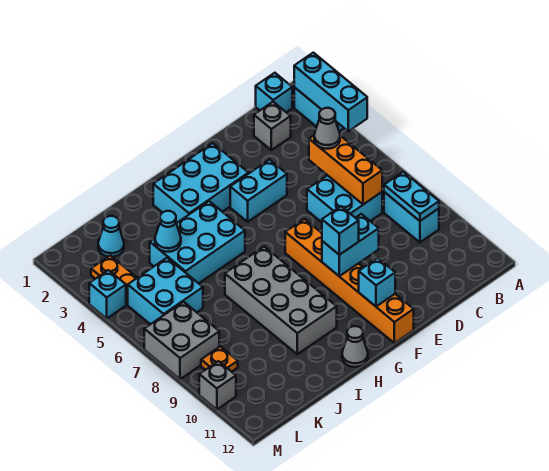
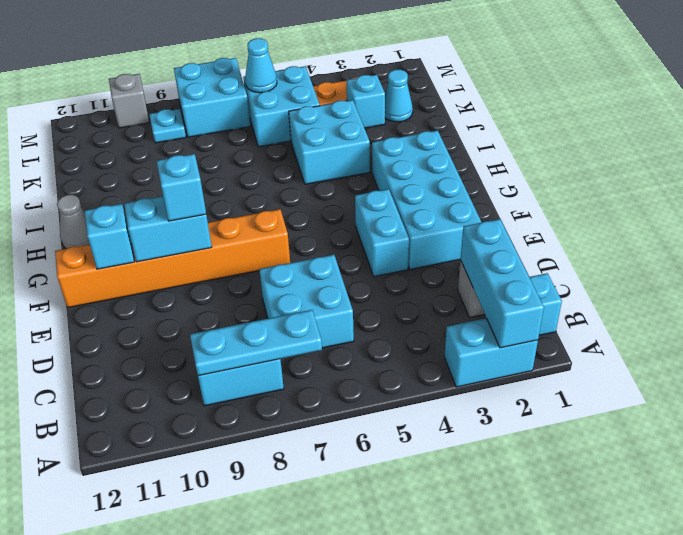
cyan 1x3 brick [294,53,367,131] -> cyan 1x3 brick turned to [461,219,544,348]
cyan 1x2 plate [384,172,439,221] -> cyan 1x3 plate [190,310,322,376]
orange 1x3 brick [309,136,382,205] -> none
grey 1x1 cone [314,108,340,149] -> none
cyan 1x2 brick [322,214,379,276] -> cyan 1x2 brick turned to [125,196,212,262]
cyan 2x3 brick [153,143,248,223] -> cyan 2x4 brick [372,131,482,269]
cyan 2x3 brick [150,201,245,283] -> cyan 2x2 brick [289,100,370,184]
grey 2x4 brick [225,247,337,354] -> none
cyan 1x1 cone [155,211,181,252] -> cyan 1x1 cone moved to [245,38,277,93]
grey 2x2 brick [144,302,219,379] -> cyan 2x2 brick [174,58,251,137]
orange 1x1 plate [201,346,238,372] -> cyan 1x1 plate [149,109,186,143]
cyan 1x1 brick [89,270,126,318] -> cyan 1x1 brick moved to [347,75,385,128]

